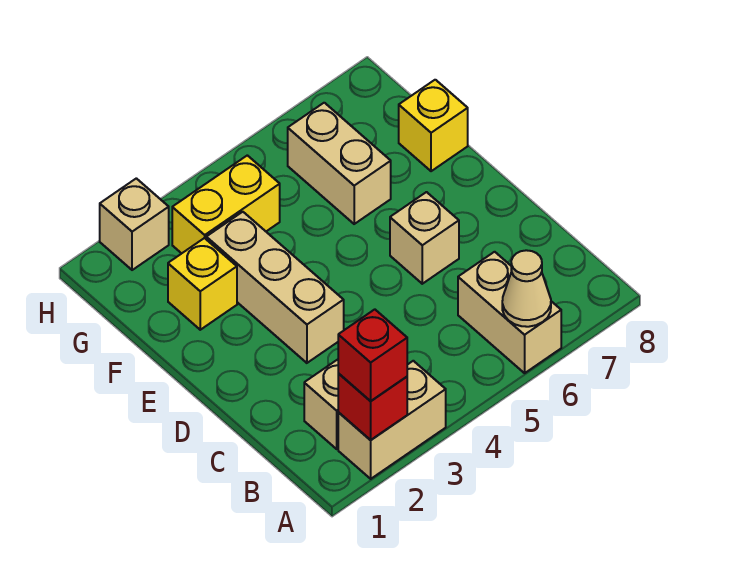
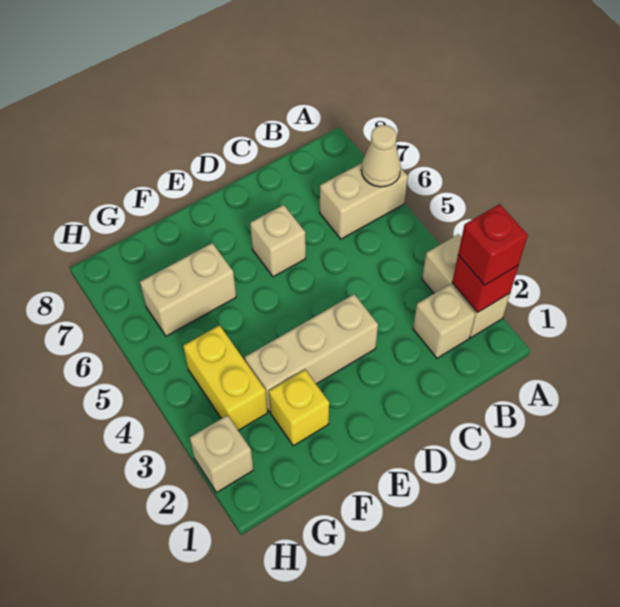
yellow 1x1 brick [399,80,468,171] -> none

